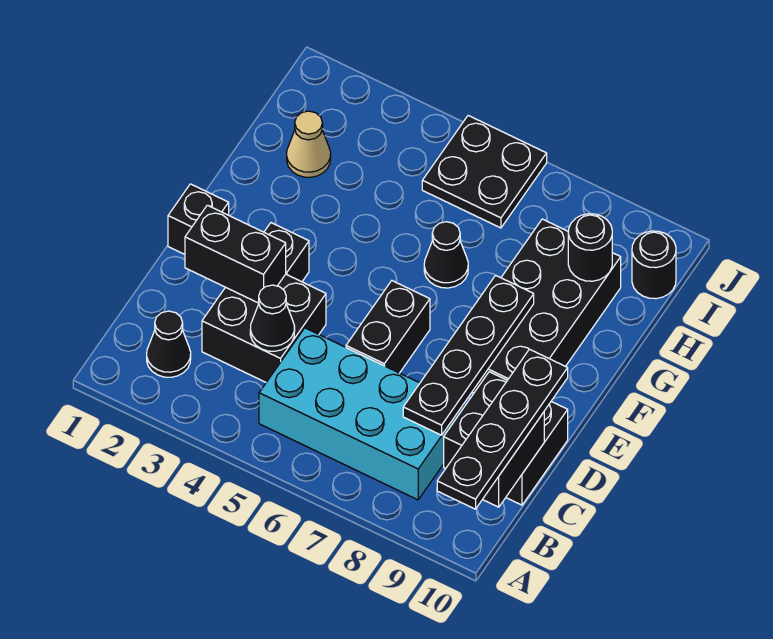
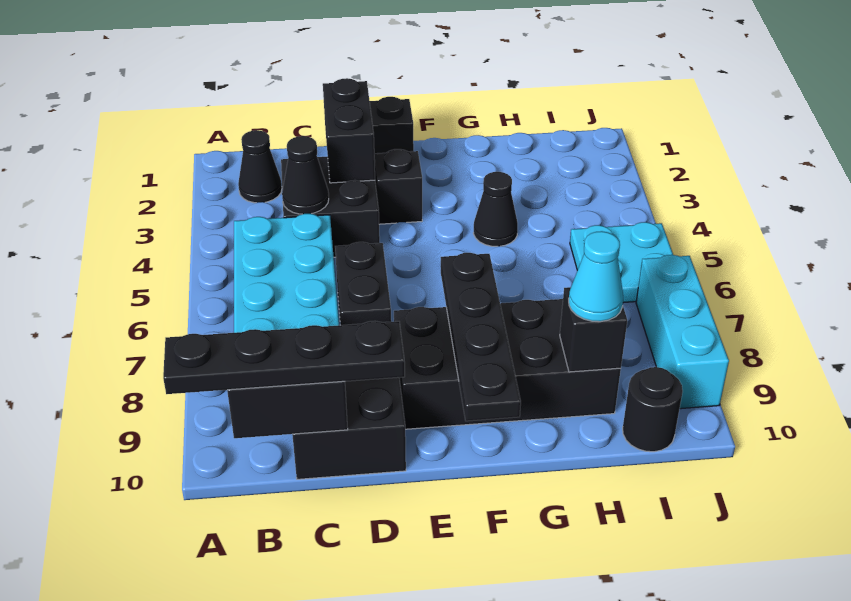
black 1x4 plate [403,275,534,435] -> black 1x4 plate turned to [441,253,521,421]
black 1x2 brick [346,281,430,373] -> black 1x2 brick turned to [335,242,391,325]
black 1x1 cone [424,222,468,288] -> black 1x1 cone moved to [473,172,518,246]
tan 1x1 cone [287,111,331,177] -> none
black 1x1 round brick [568,214,612,281] -> black 1x1 brick [560,287,627,372]
none -> cyan 1x1 cone [569,231,623,322]
black 2x2 plate [422,116,547,228] -> cyan 2x2 plate [570,222,673,303]
none -> cyan 1x3 brick [636,255,729,409]

